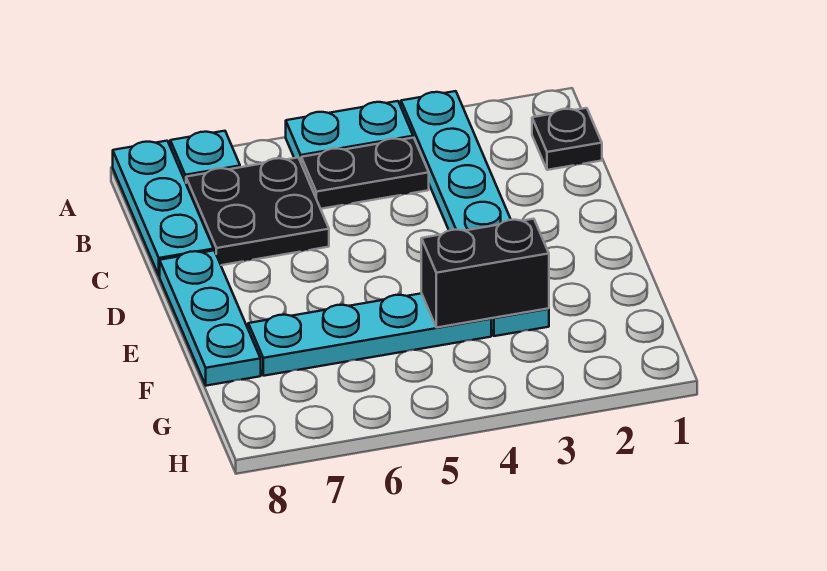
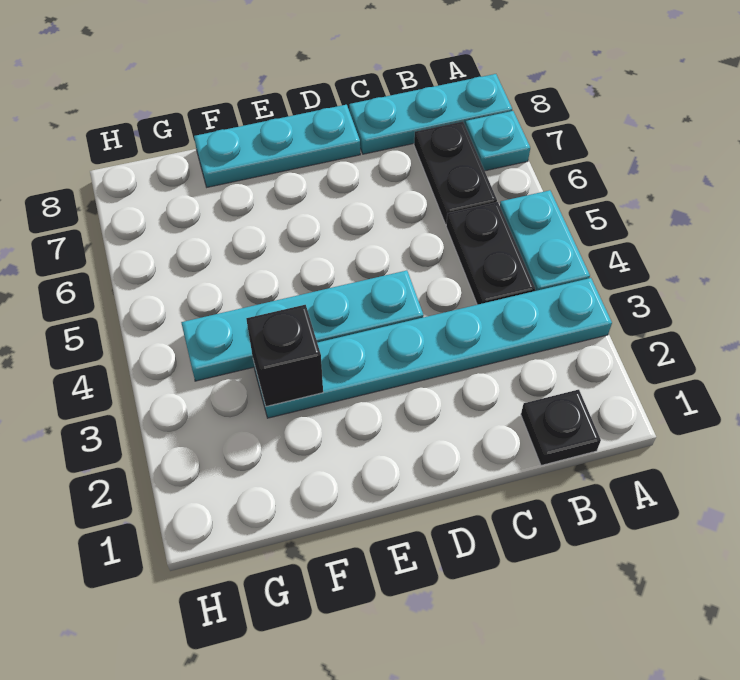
black 2x2 plate [186,158,329,265] -> black 1x2 plate [414,122,497,224]
black 1x2 brick [421,219,549,328] -> black 1x1 brick [246,305,323,407]
cyan 1x4 plate [248,293,491,376] -> cyan 1x4 plate turned to [181,270,424,381]

